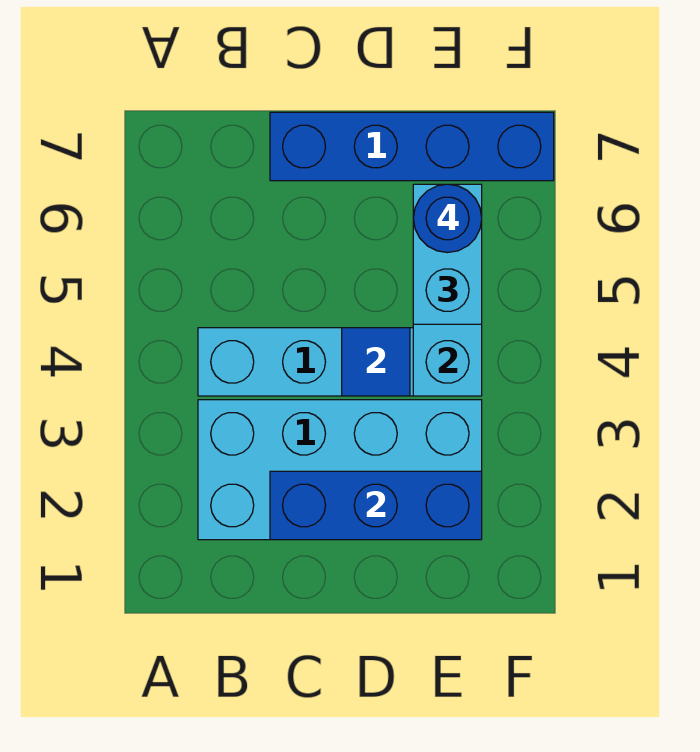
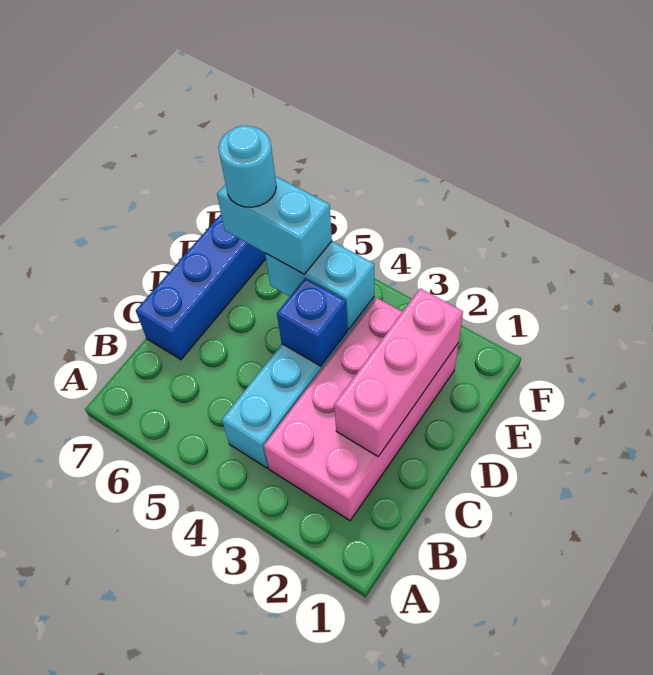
cyan 2x4 brick [198,400,482,540] -> pink 2x4 brick [264,298,458,521]
blue 1x3 brick [270,471,482,540] -> pink 1x3 brick [334,288,463,456]
blue 1x1 tile [342,328,410,396] -> blue 1x1 brick [277,278,347,366]
blue 1x1 round brick [413,184,482,253] -> cyan 1x1 round brick [218,126,276,207]

